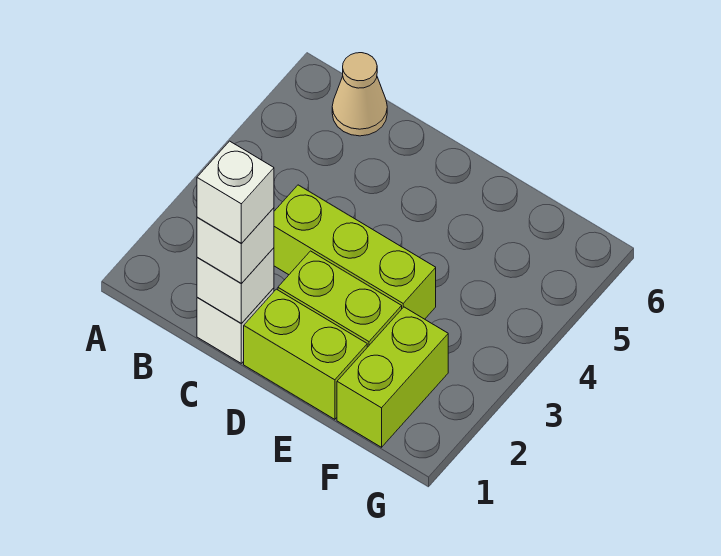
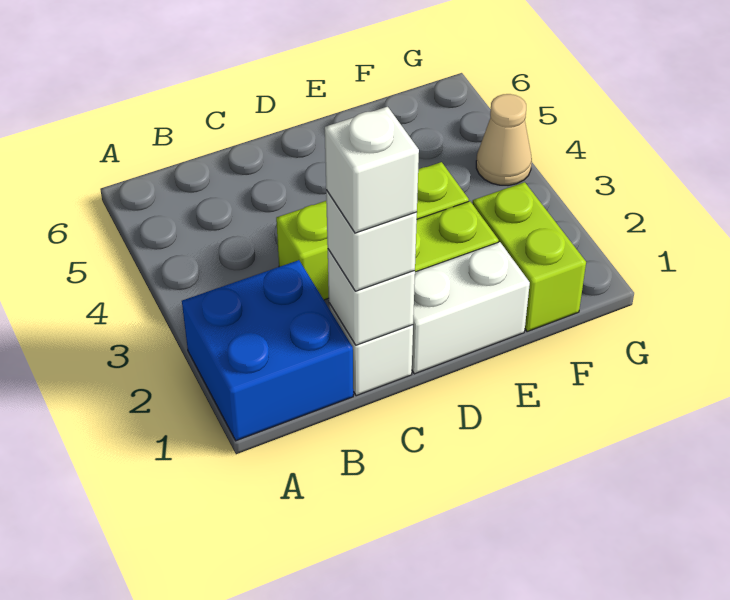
none -> blue 2x2 brick [182,260,353,441]
tan 1x1 cone [332,53,387,136] -> tan 1x1 cone moved to [476,94,532,186]
lime 1x2 brick [244,289,367,419] -> white 1x2 brick [412,242,530,374]

